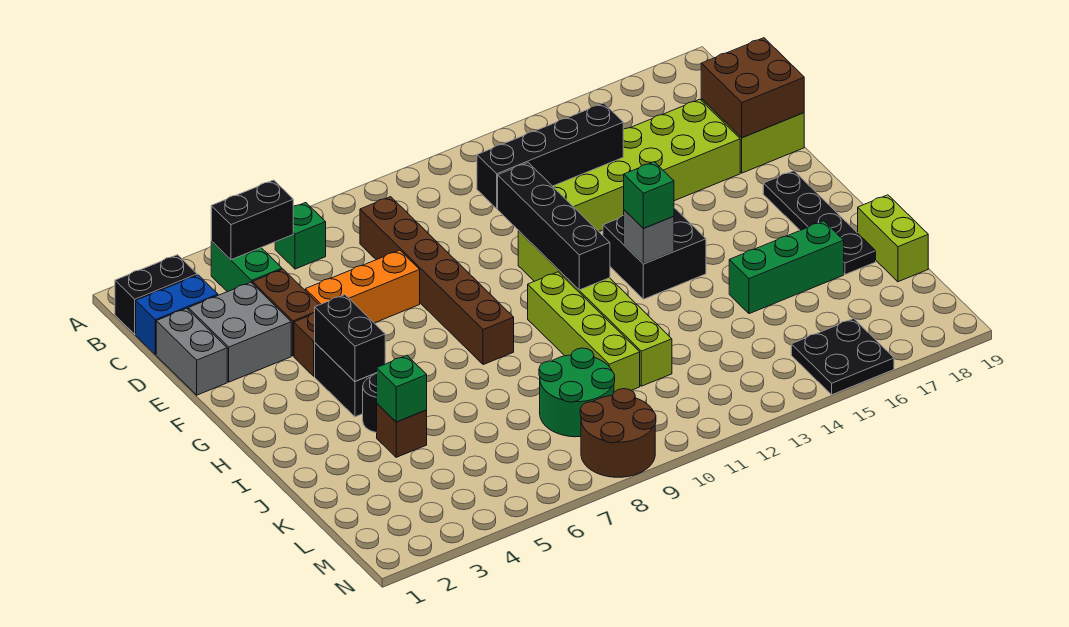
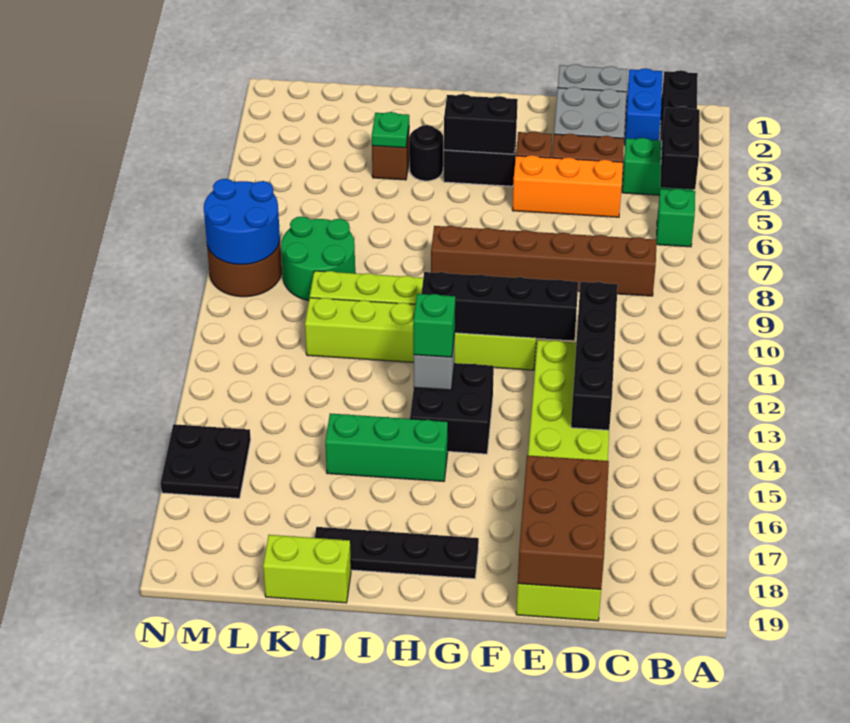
brown 2x2 brick [701,38,804,138] -> brown 2x3 brick [518,455,609,589]
orange 1x3 brick [305,250,420,323] -> orange 1x3 brick turned to [512,155,623,217]
green 1x1 brick [377,355,427,422] -> green 1x1 plate [372,112,409,148]
green 1x3 brick [729,221,844,314] -> green 1x3 brick turned to [325,414,448,482]
none -> blue 2x2 round brick [204,179,280,264]

